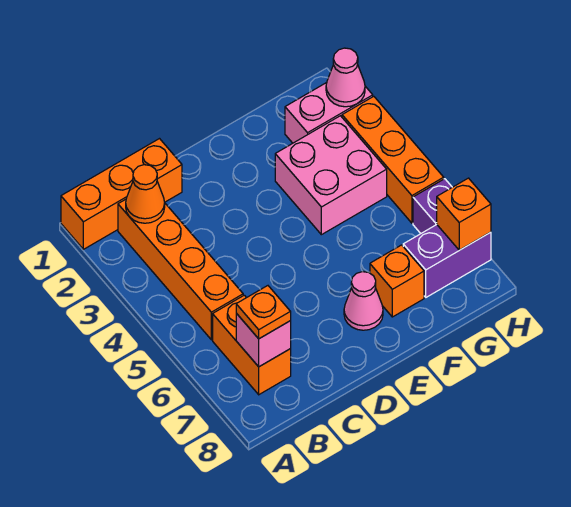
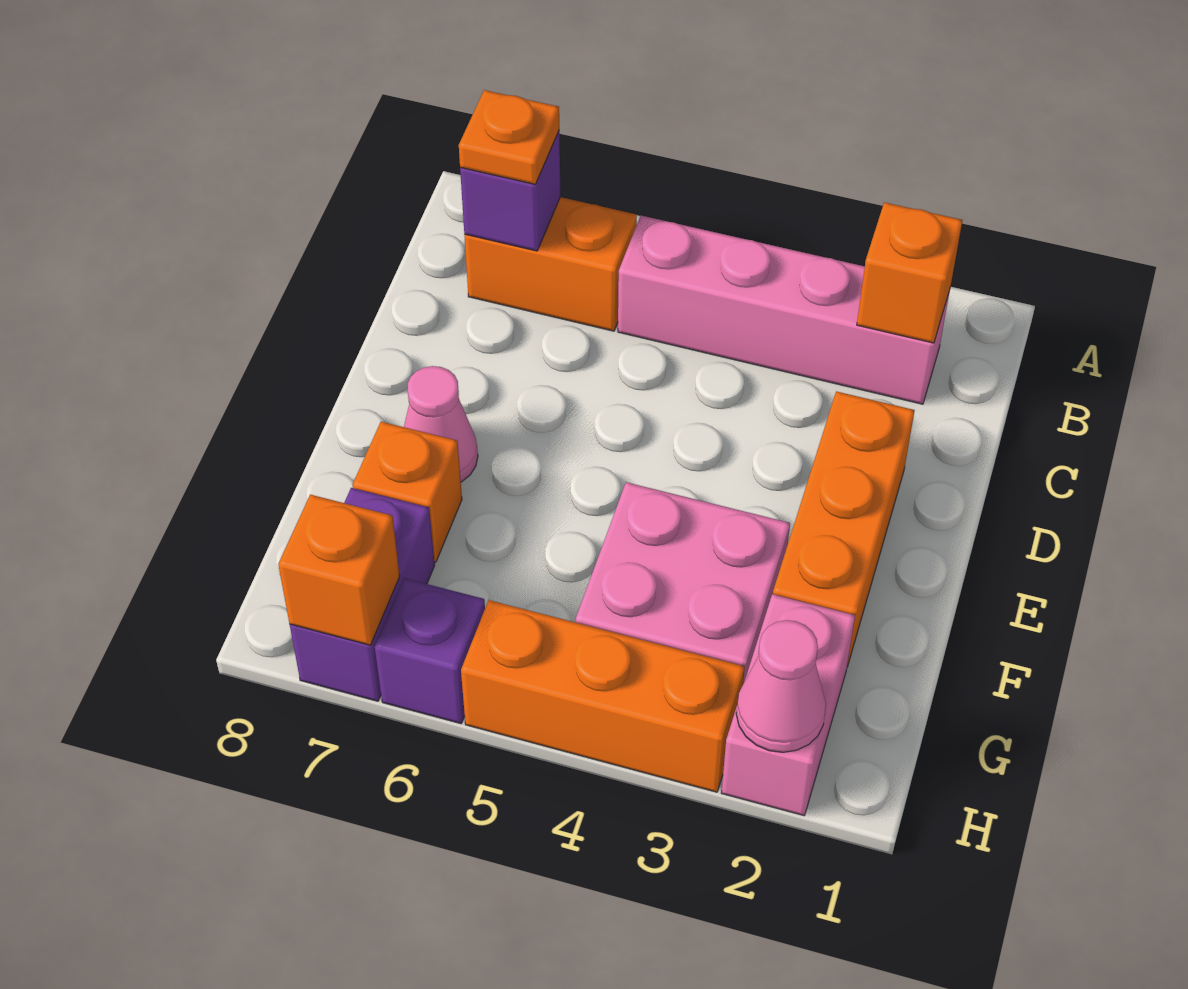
orange 1x3 brick [61,139,182,249] -> orange 1x3 brick moved to [773,391,915,667]
orange 1x4 brick [118,199,243,340] -> pink 1x4 brick [618,216,950,404]
orange 1x1 cone [126,165,165,223] -> orange 1x1 brick [857,202,962,343]
pink 1x1 brick [236,313,291,367] -> purple 1x1 brick [460,132,561,251]

